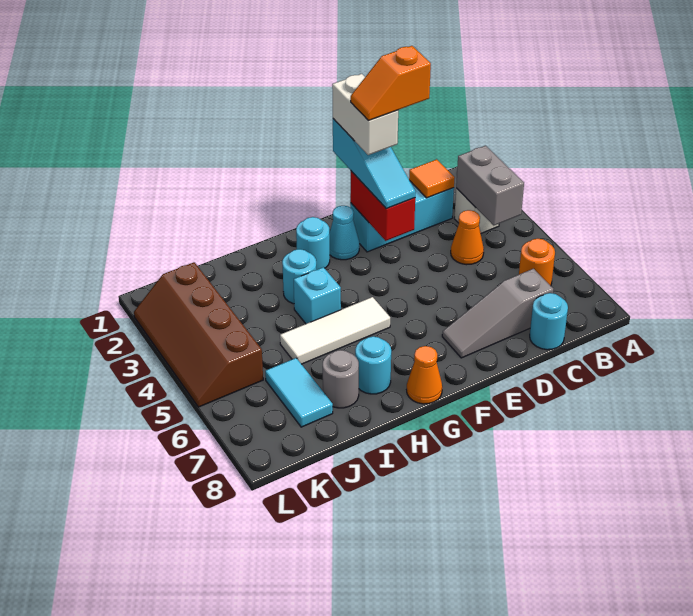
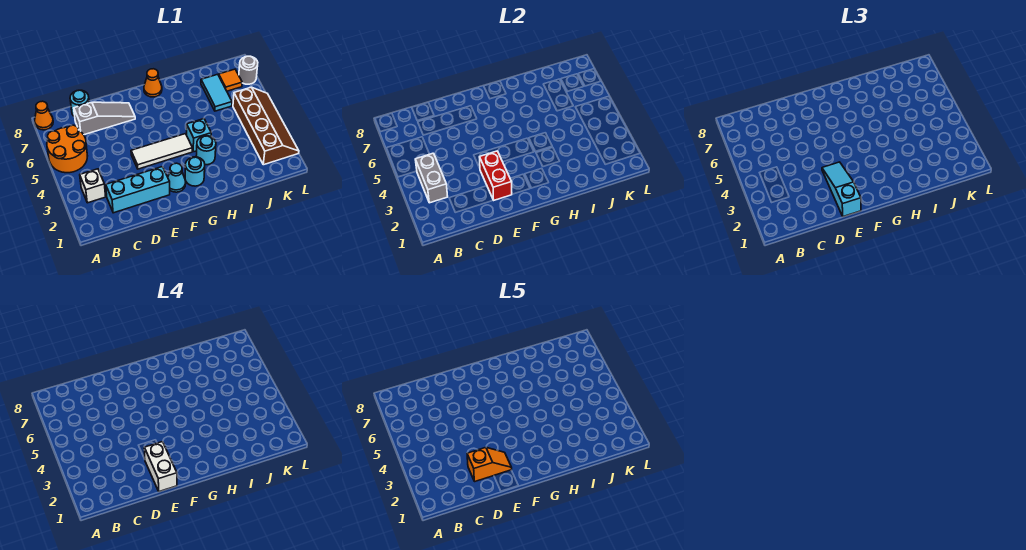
orange 1x1 round brick [519,239,555,286] -> orange 2x2 round brick [47,125,87,173]
orange 1x1 tile [409,159,455,198] -> orange 1x1 tile moved to [219,69,242,91]
orange 1x1 cone [451,210,484,265] -> orange 1x1 cone moved to [35,101,53,130]
white 1x3 tile [280,297,390,364] -> white 1x3 tile moved to [131,134,192,169]
cyan 1x1 round brick [355,336,391,394] -> none
grey 1x1 round brick [323,350,359,408] -> grey 1x1 round brick moved to [239,56,258,84]

